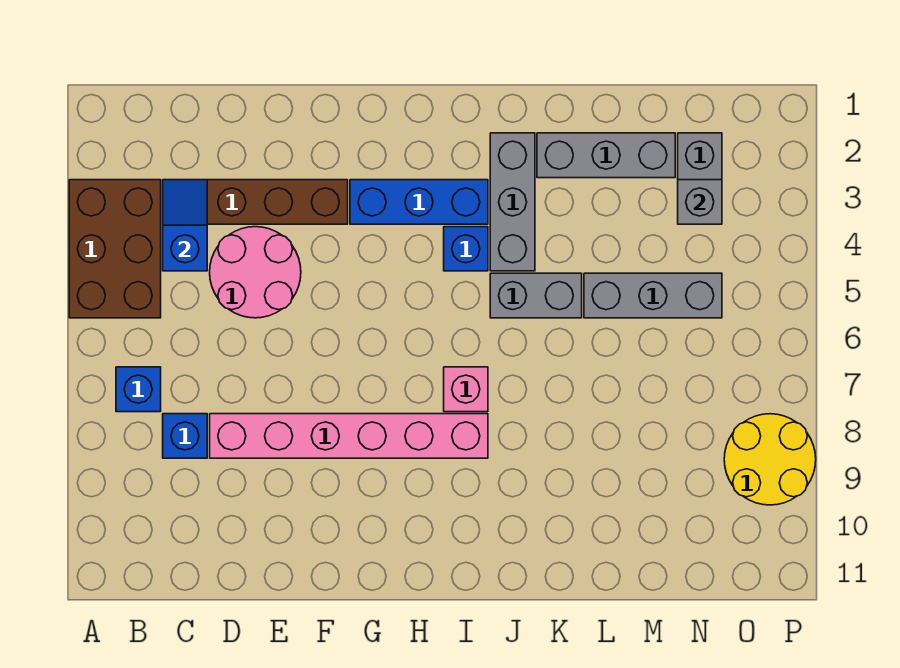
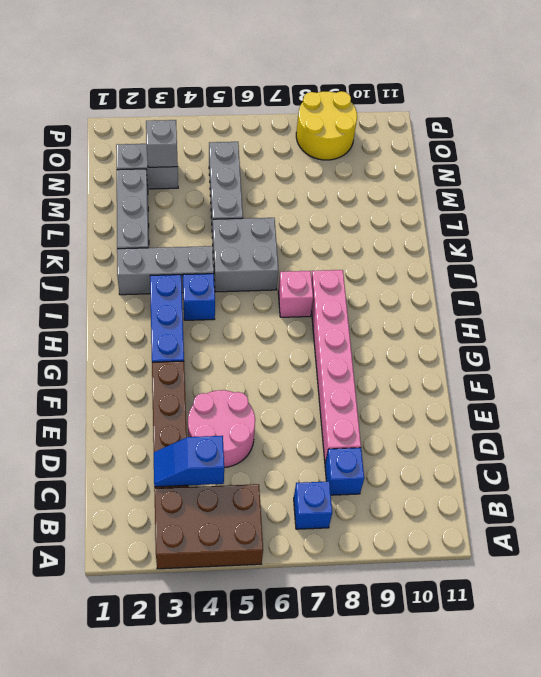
grey 1x2 brick [490,273,582,318] -> grey 2x2 brick [212,218,278,292]

